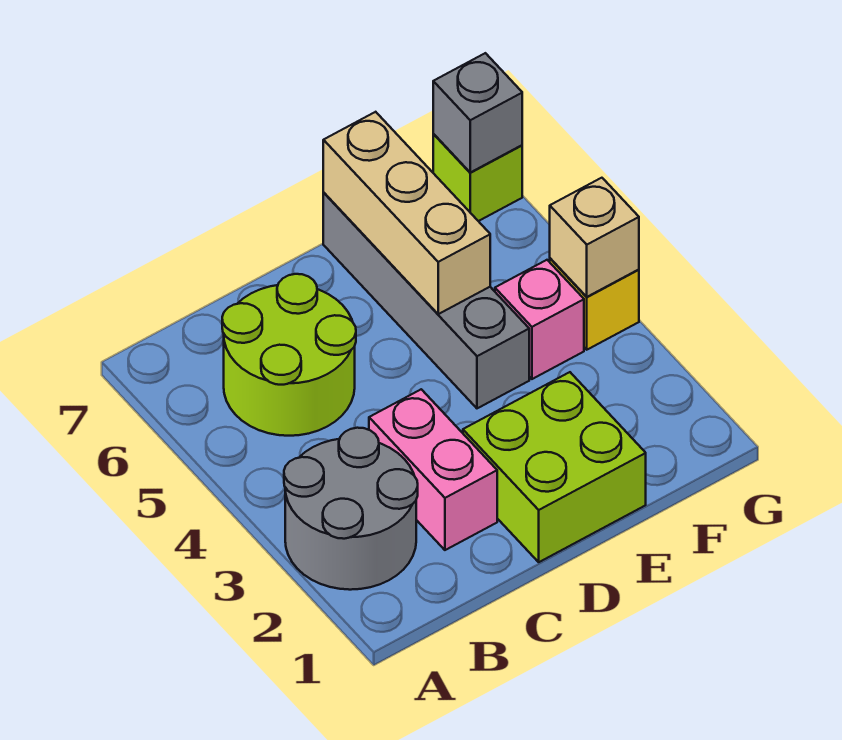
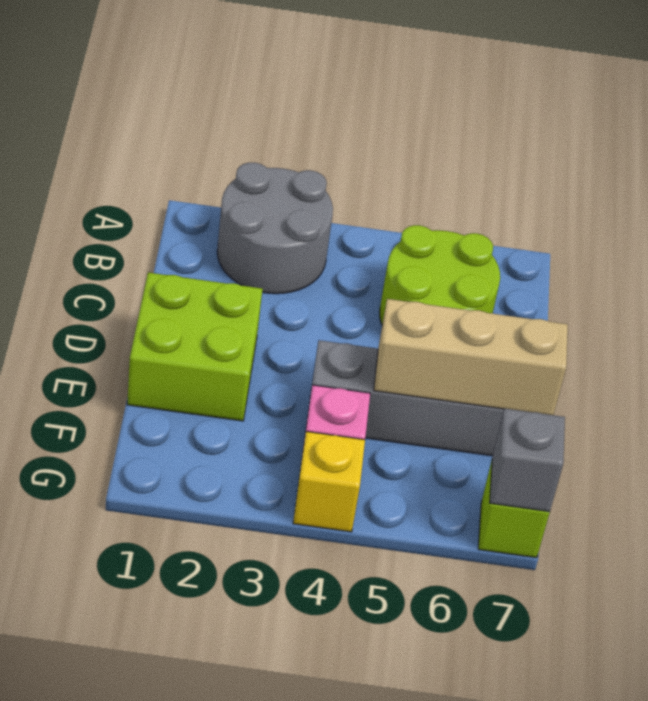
pink 1x2 brick [369,389,497,550] -> none
tan 1x1 brick [550,178,639,297] -> none

